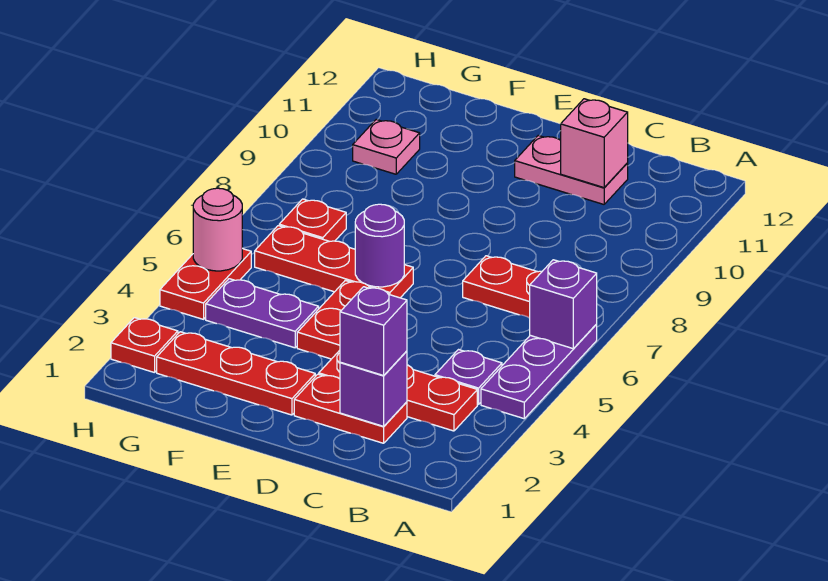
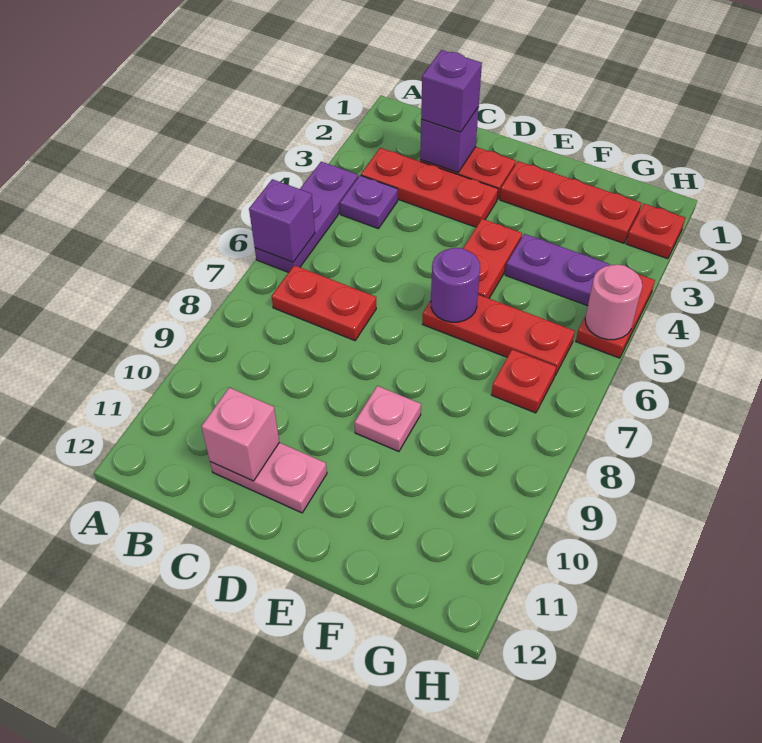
pink 1x1 plate [353,120,420,174] -> pink 1x1 plate moved to [354,386,421,452]

